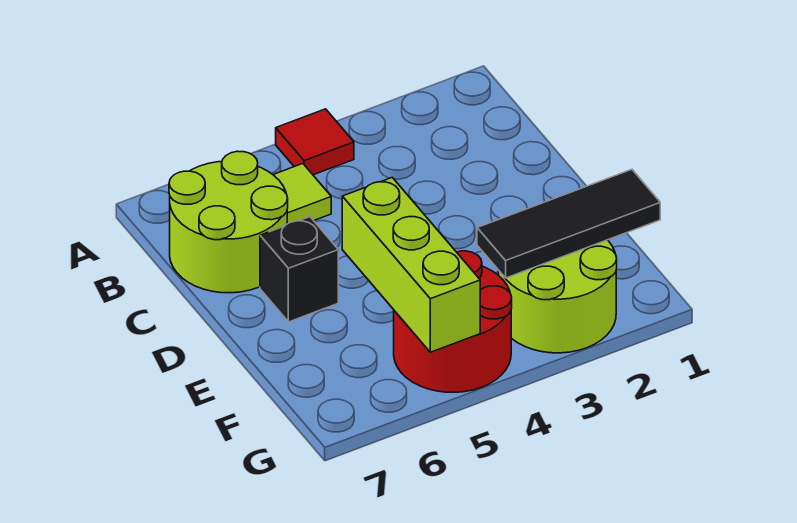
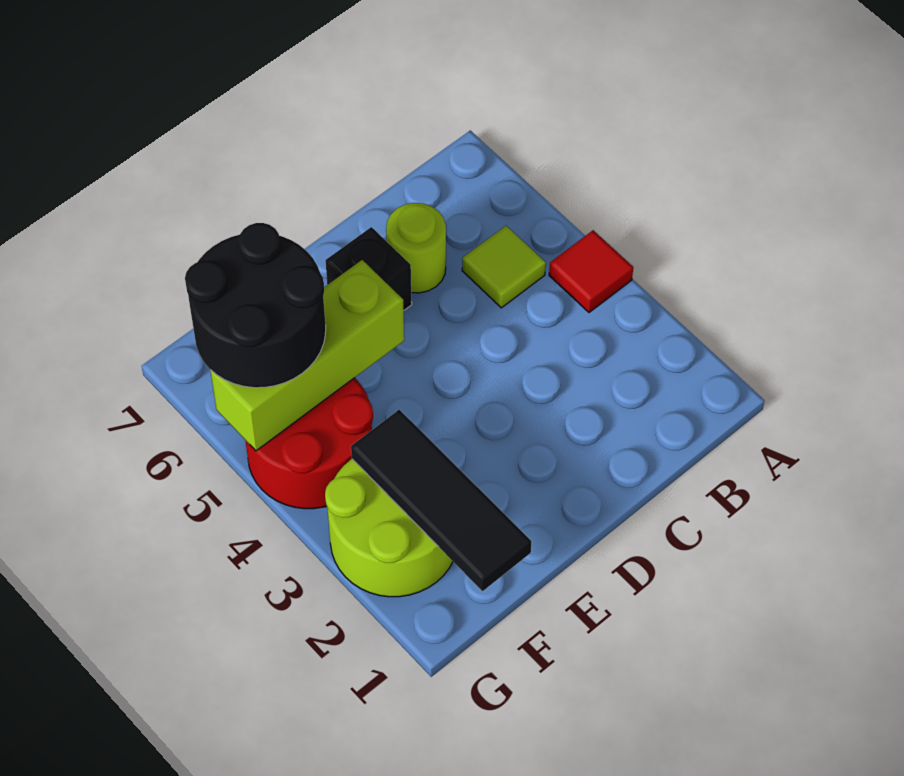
lime 2x2 round brick [169,151,288,293] -> lime 1x1 round brick [386,203,446,293]
none -> black 2x2 round brick [185,223,326,388]

